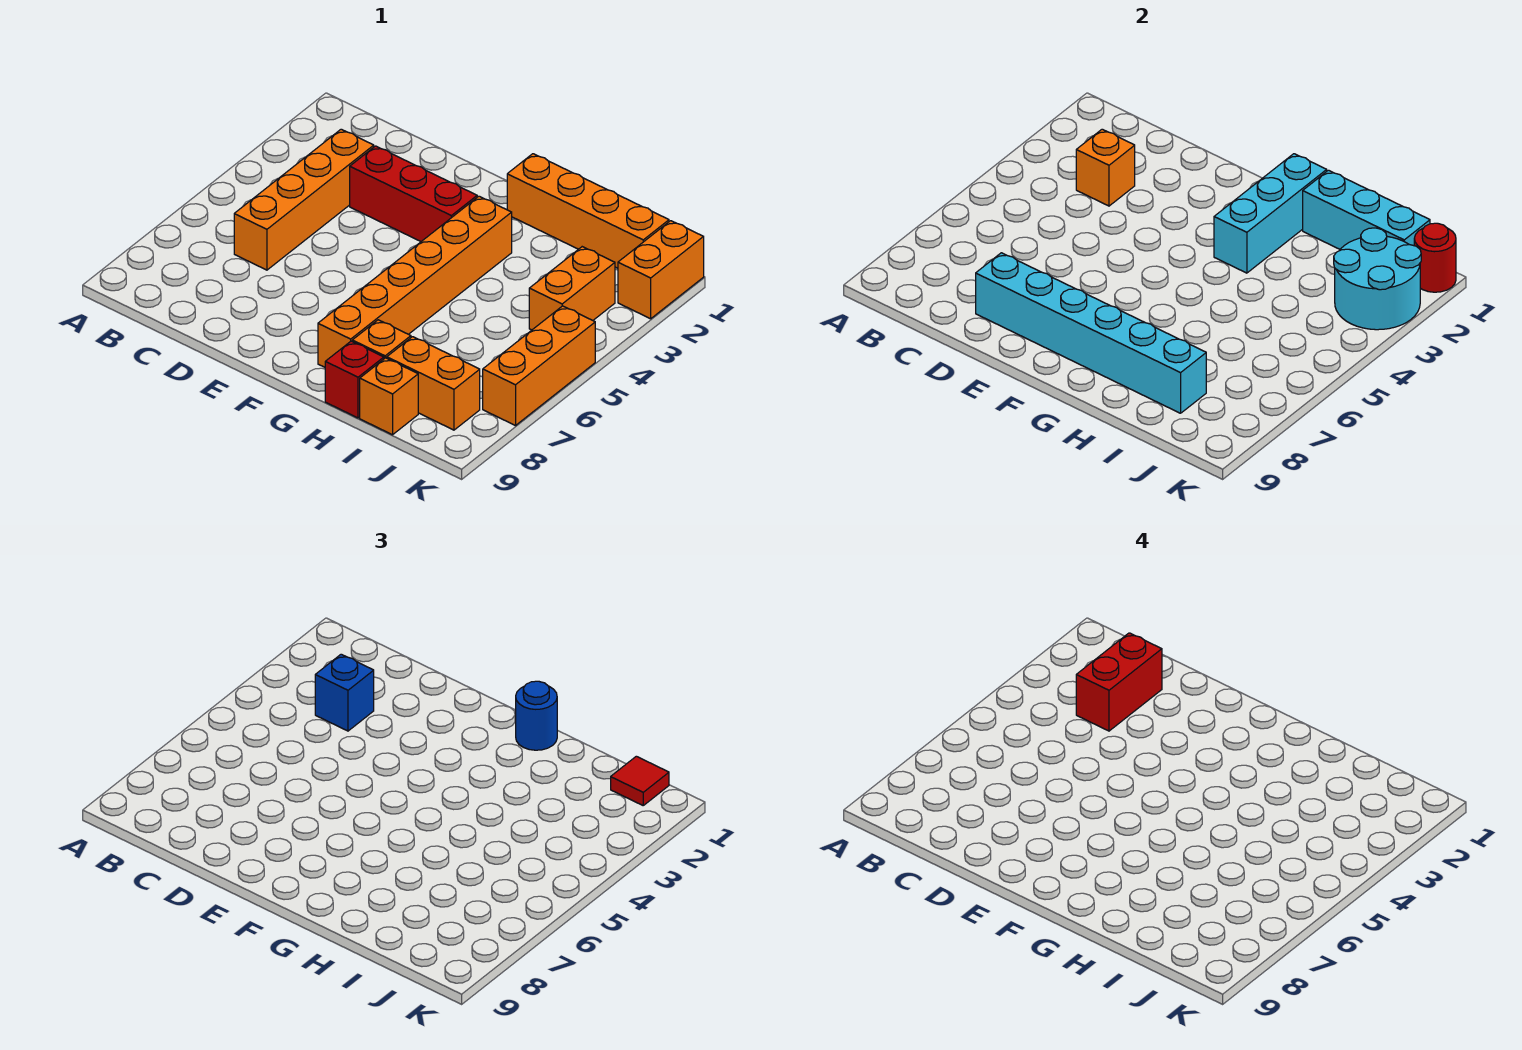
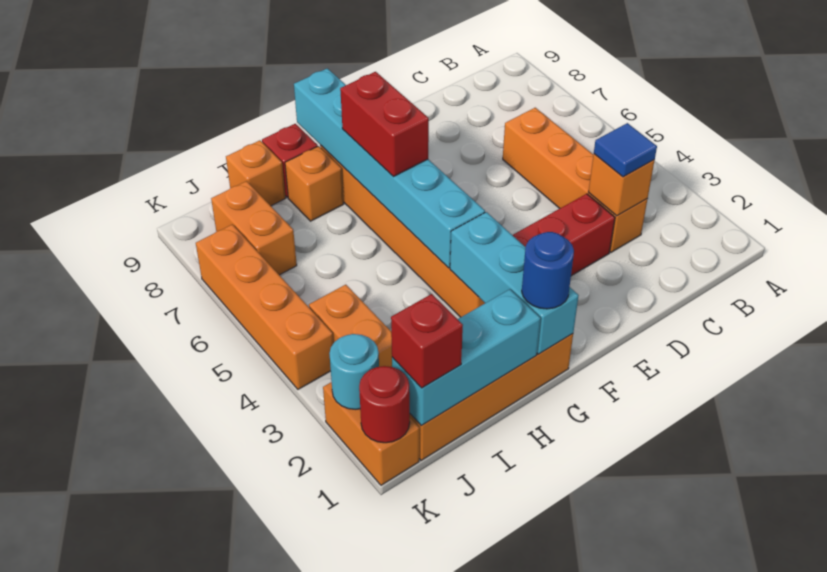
red 1x2 brick [1076,633,1162,731] -> red 1x2 brick moved to [340,72,429,177]
blue 1x1 brick [315,654,374,731] -> blue 1x1 tile [594,123,657,177]
cyan 1x6 brick [976,253,1206,413] -> cyan 1x6 brick turned to [294,68,485,268]
orange 1x2 brick [387,337,480,430] -> orange 1x2 brick turned to [211,181,297,275]
red 1x1 tile [611,756,669,805] -> red 1x1 brick [391,294,463,388]
cyan 2x2 round brick [1334,228,1421,330] -> cyan 1x1 round brick [329,334,379,409]
orange 1x3 brick [483,306,595,426] -> orange 1x4 brick [196,224,333,389]

